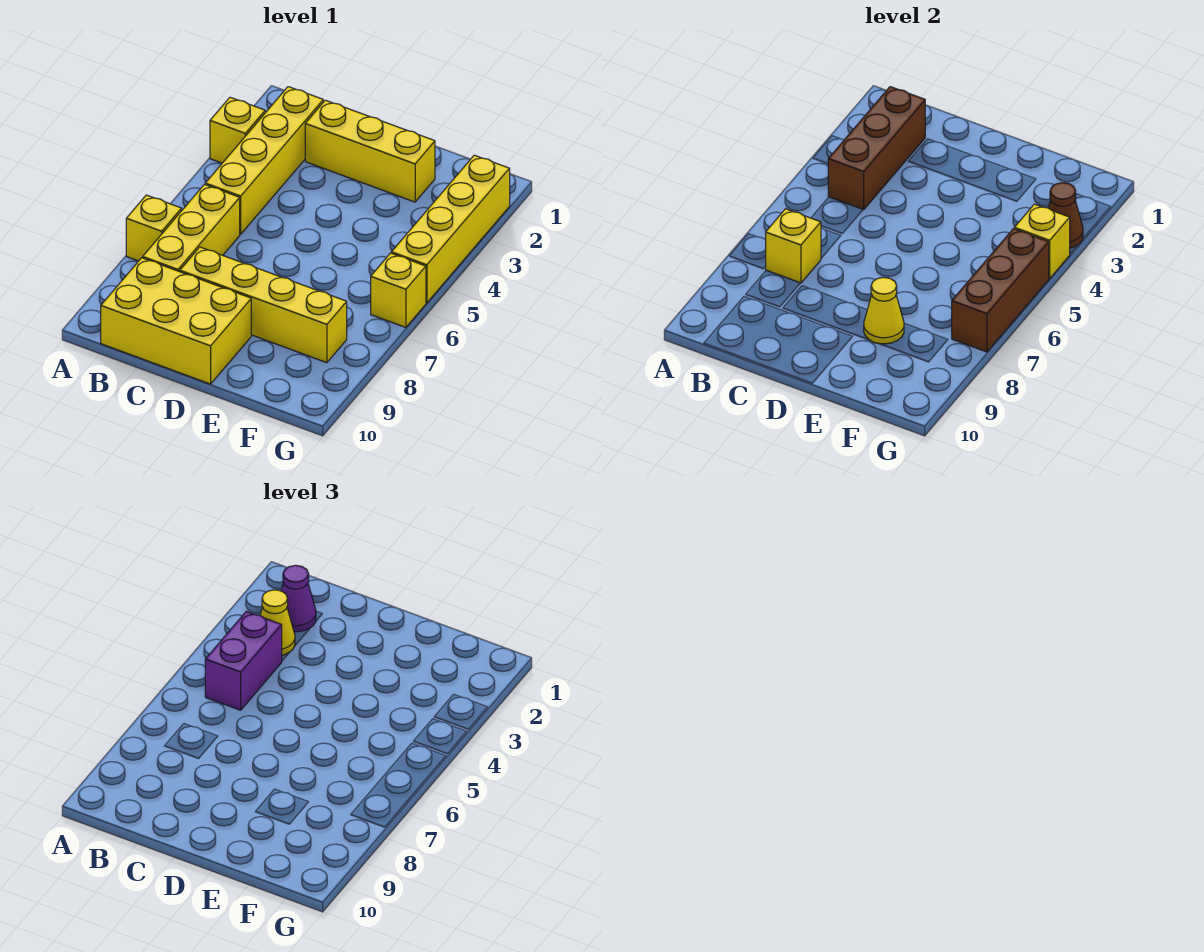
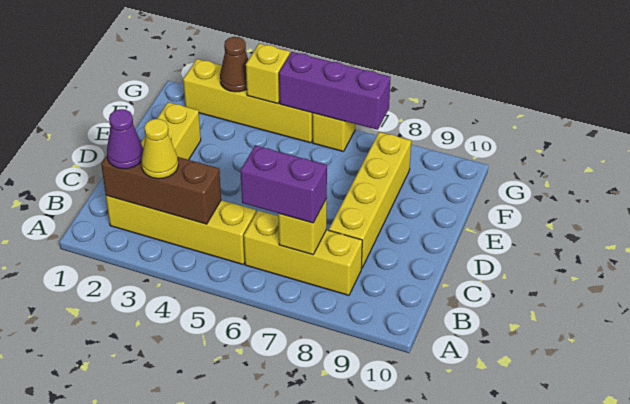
yellow 1x1 brick [210,97,265,163] -> none
yellow 1x1 brick [126,195,182,261] -> none
purple 1x2 brick [205,611,282,710] -> purple 1x2 brick moved to [240,145,327,223]
yellow 2x3 brick [101,258,251,384] -> none
yellow 1x1 cone [864,277,904,344] -> none
brown 1x3 brick [952,229,1049,352] -> purple 1x3 brick [279,52,391,130]

